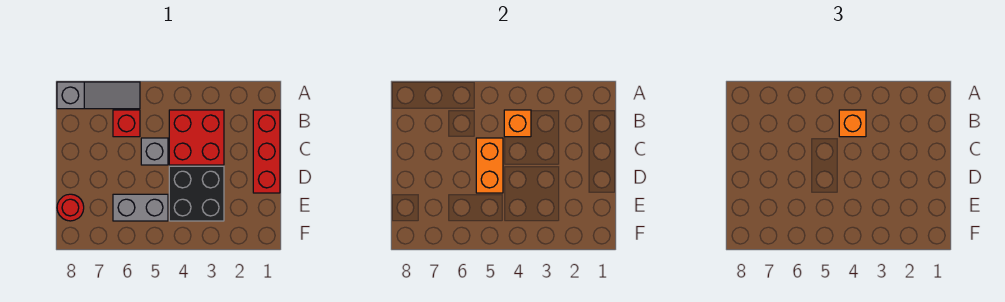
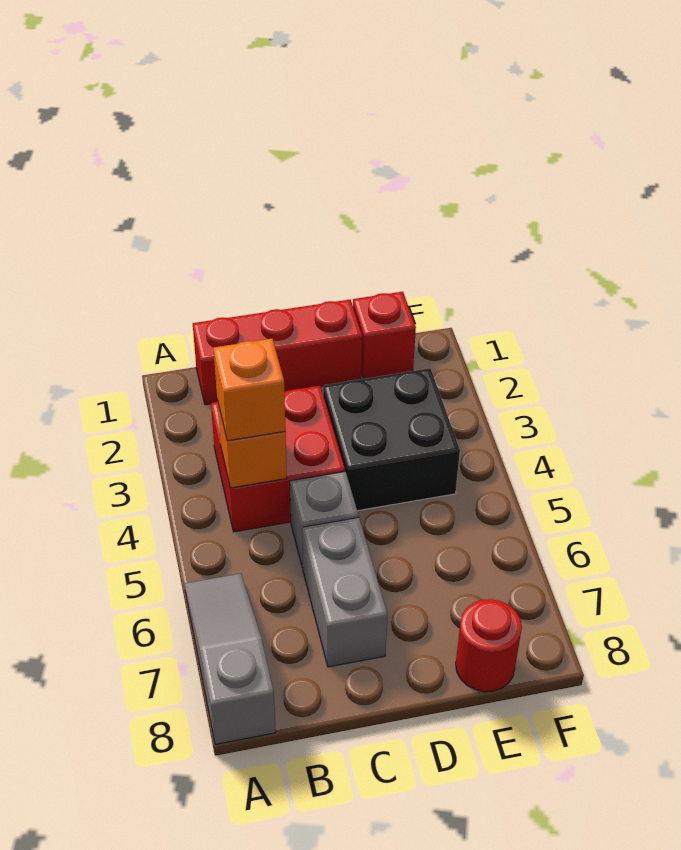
red 1x1 brick [113,110,140,137] -> red 1x1 brick moved to [353,292,416,379]
orange 1x2 brick [476,138,503,193] -> none
grey 1x2 brick [113,194,168,221] -> grey 1x2 brick moved to [302,518,388,667]

